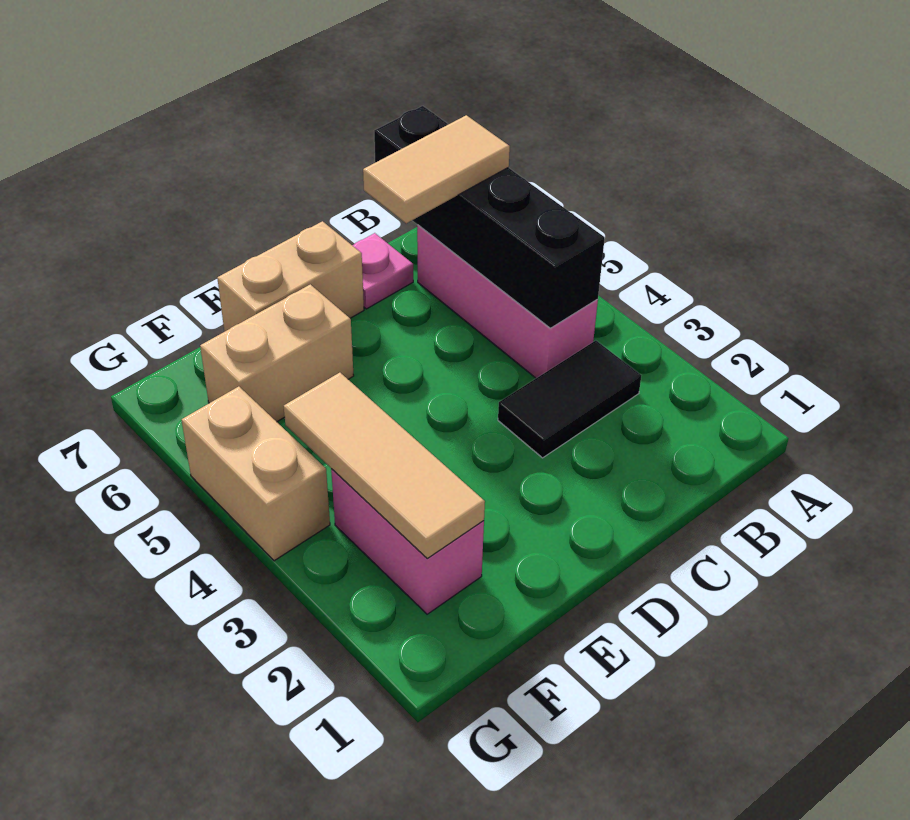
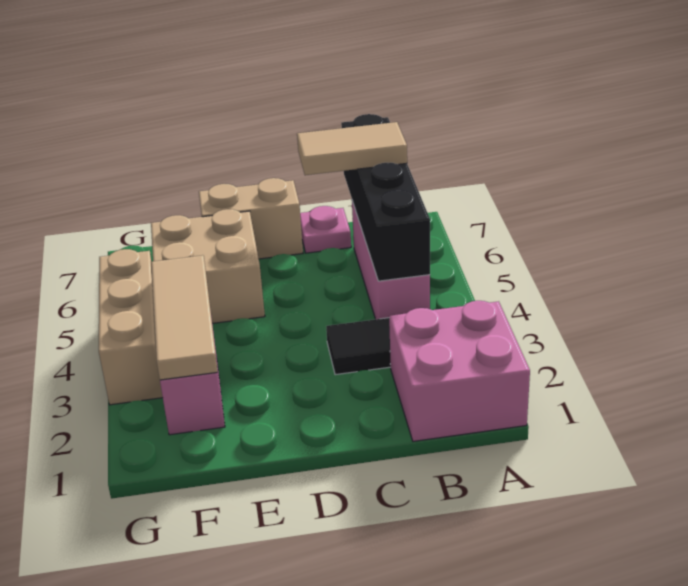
none -> pink 2x2 brick [389,301,530,441]
tan 1x2 brick [200,284,354,422] -> tan 2x2 brick [151,209,265,323]
tan 1x2 brick [181,386,330,561] -> tan 1x3 brick [99,249,163,405]

